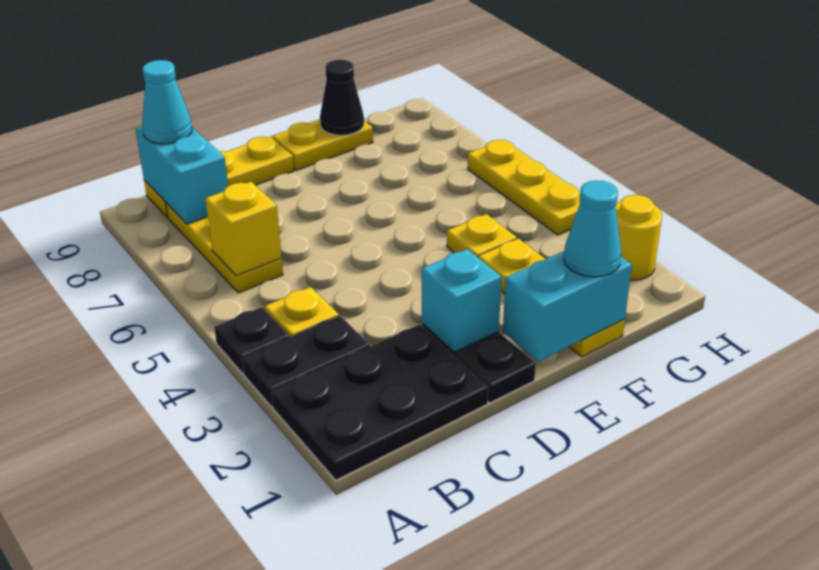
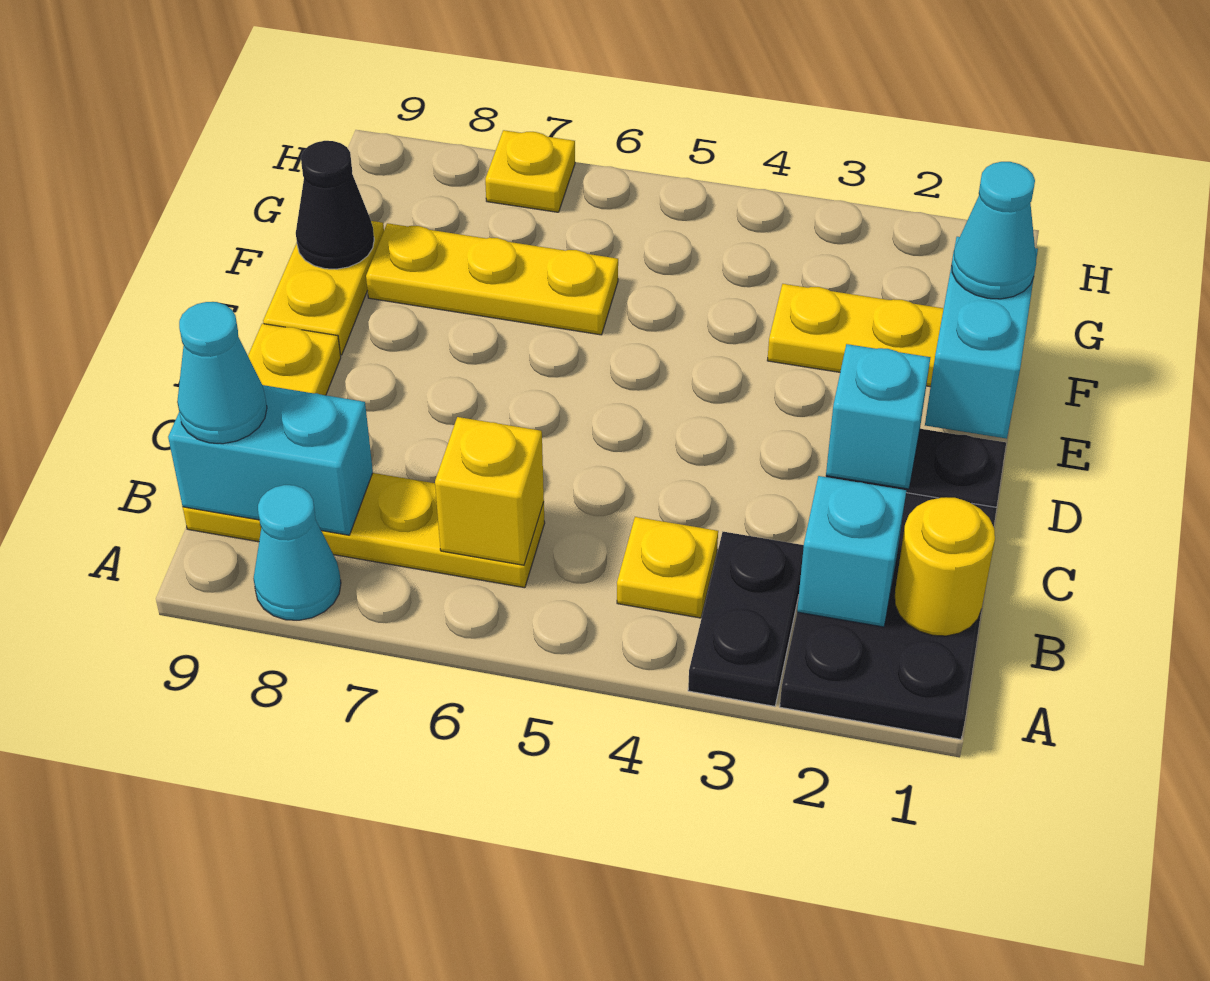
black 1x1 plate [214,307,289,373] -> none
none -> cyan 1x1 cone [253,485,341,620]
none -> cyan 1x1 brick [797,476,906,627]
yellow 1x1 plate [447,214,517,258] -> yellow 1x1 plate moved to [485,130,575,212]
yellow 1x1 round brick [615,195,662,280] -> yellow 1x1 round brick moved to [895,498,995,636]
yellow 1x3 plate [468,140,580,235] -> yellow 1x3 plate moved to [366,223,618,335]

